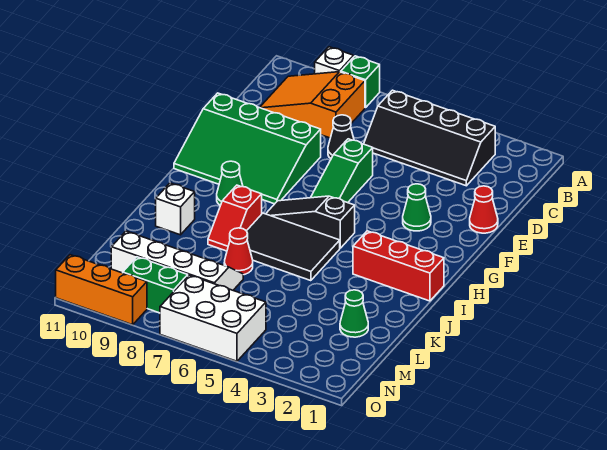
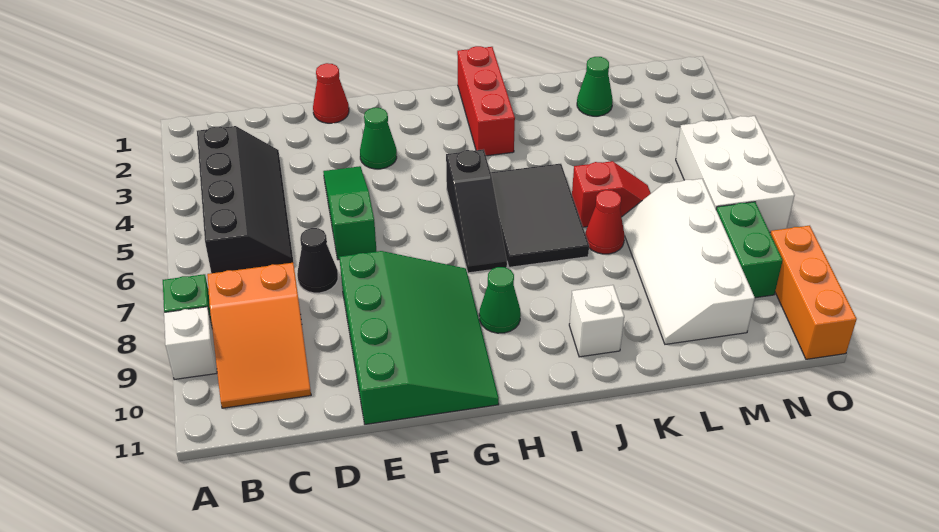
green 1x3 slope [311,139,373,203] -> green 1x3 slope turned to [323,166,377,260]
red 1x2 slope [208,185,262,251] -> red 1x2 slope moved to [572,161,651,227]

